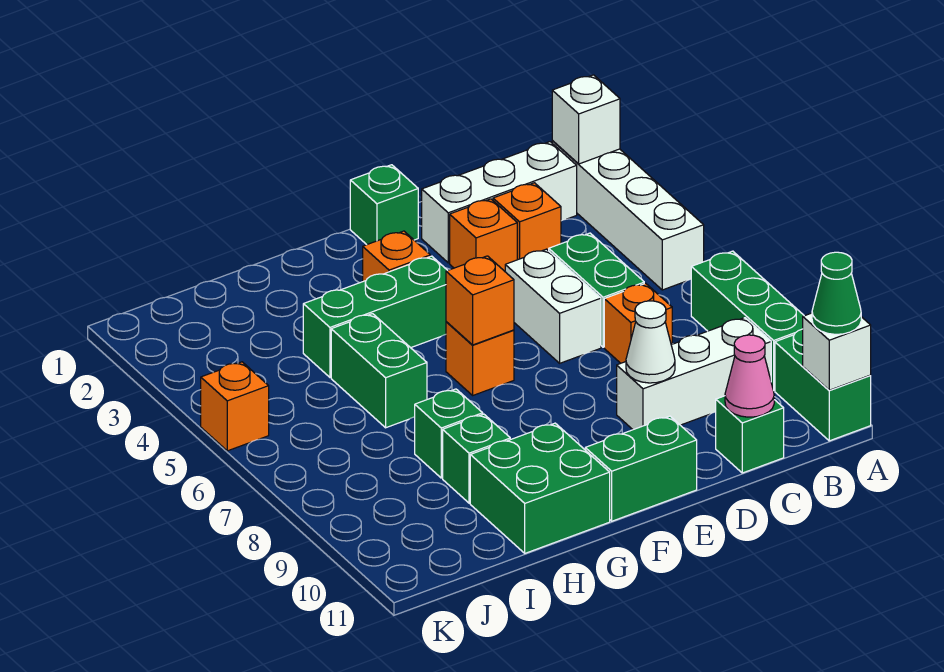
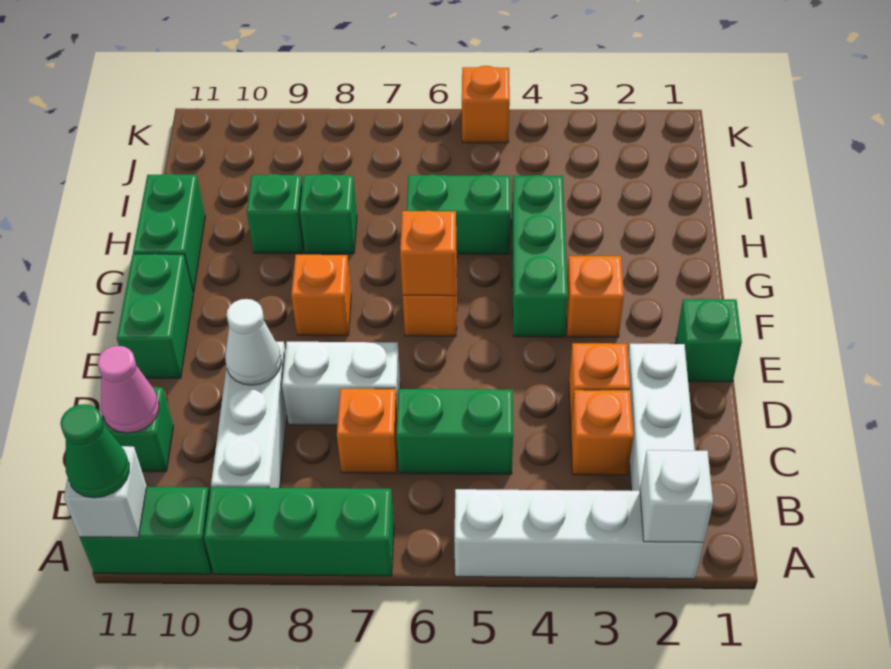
white 1x2 brick [505,249,601,363] -> white 1x2 brick moved to [282,342,400,425]
none -> orange 1x1 brick [291,255,351,336]
green 2x2 brick [470,423,610,553] -> green 1x2 brick [133,174,205,293]

